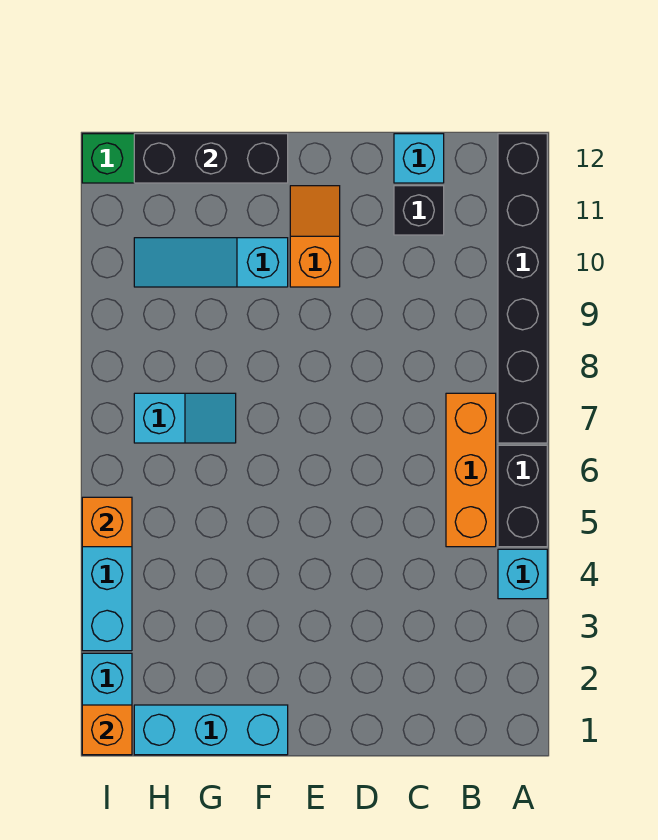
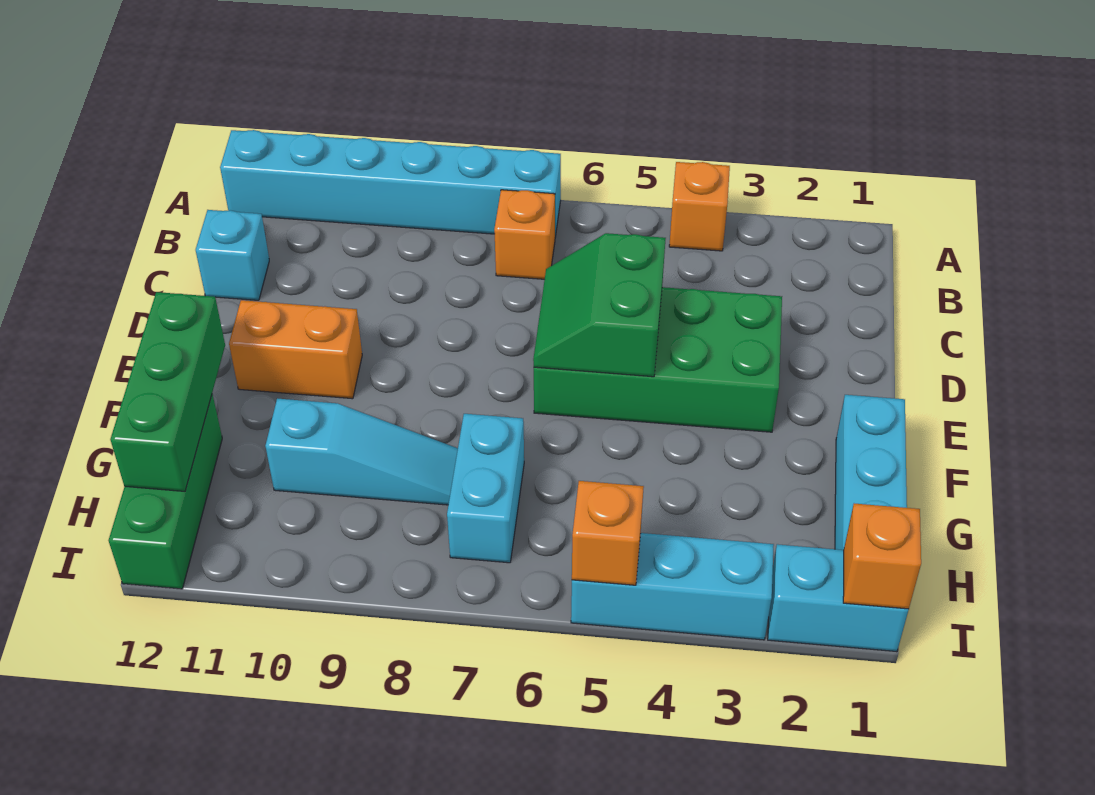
cyan 1x1 brick [498,549,547,599] -> orange 1x1 brick [669,162,730,251]
black 1x2 brick [498,445,547,547] -> none
black 1x6 brick [498,134,547,443] -> cyan 1x6 brick [220,130,561,237]
orange 1x3 brick [446,393,496,547] -> orange 1x1 brick [494,190,555,279]
black 1x1 brick [394,186,444,235] -> none
none -> green 2x4 brick [534,287,782,432]
none -> green 2x2 slope [533,233,666,377]
orange 1x2 slope [290,186,340,287] -> orange 1x2 brick [229,300,362,399]
cyan 1x3 slope [134,238,288,287] -> cyan 1x3 slope turned to [265,399,458,505]
black 1x3 brick [134,134,288,183] -> green 1x3 brick [110,292,225,491]
cyan 1x2 slope [134,393,236,443] -> cyan 1x2 brick [447,414,524,563]

